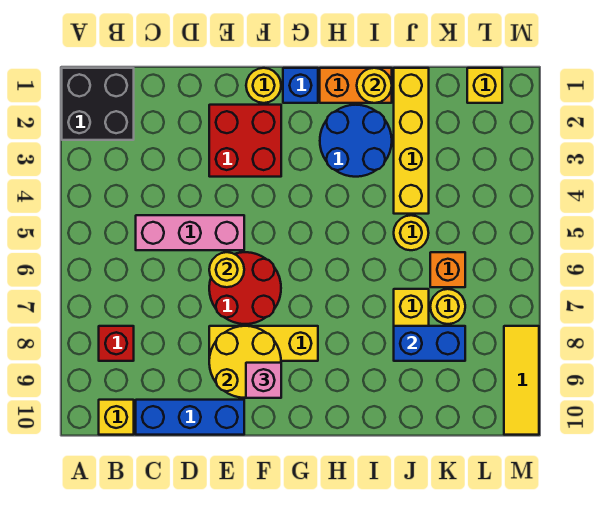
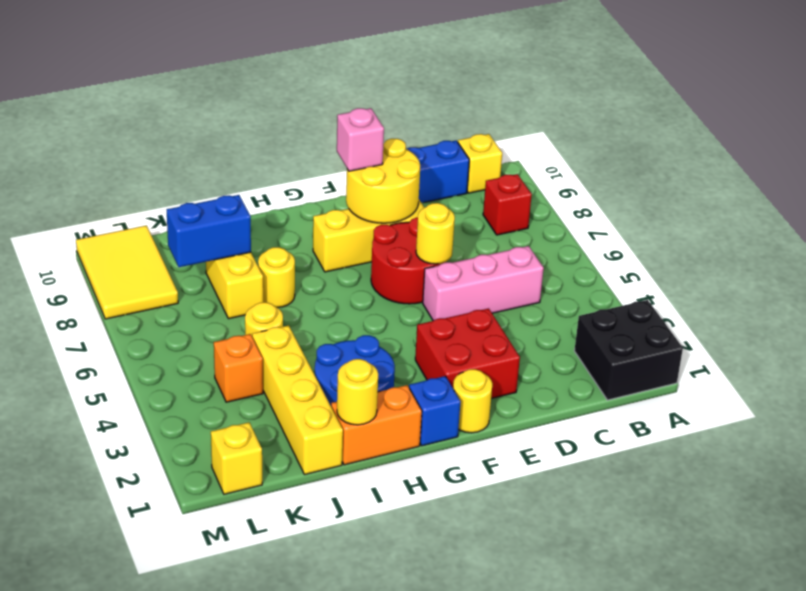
orange 1x1 brick [430,252,465,287] -> orange 1x1 brick moved to [214,334,263,402]
yellow 1x1 round brick [430,289,465,324] -> yellow 1x1 round brick moved to [258,247,295,307]
yellow 1x3 tile [504,326,539,435] -> yellow 2x3 tile [76,226,178,319]

